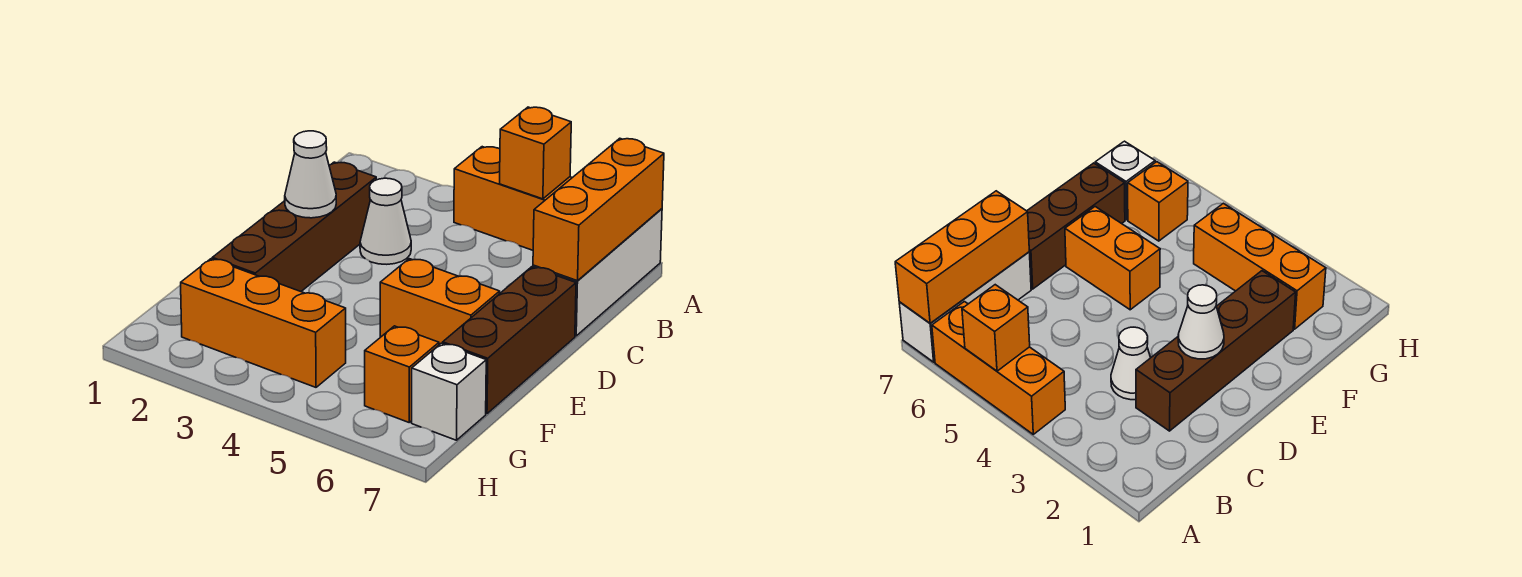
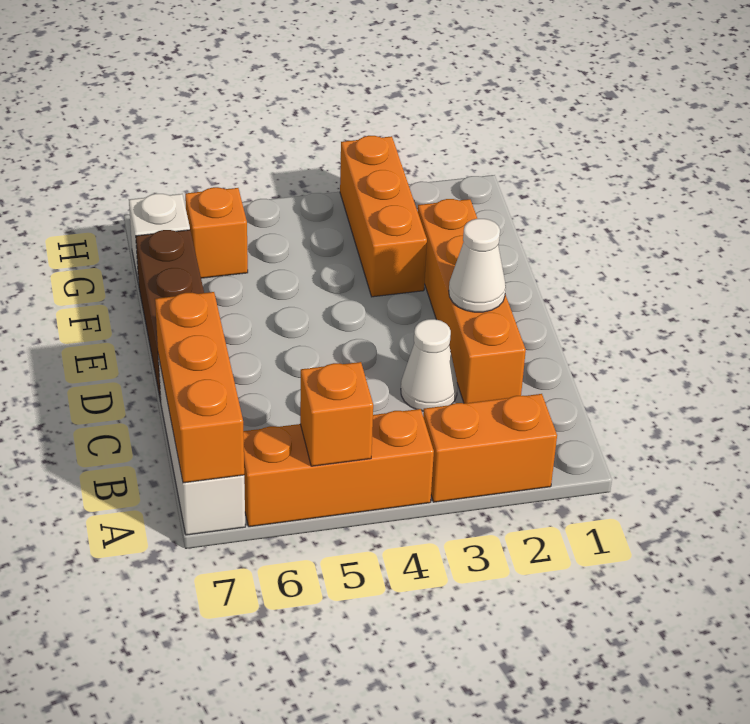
brown 1x4 brick [212,162,376,291] -> orange 1x4 brick [418,199,526,403]
orange 1x2 brick [380,259,500,345] -> orange 1x2 brick moved to [423,394,557,502]
orange 1x3 brick [181,259,346,387] -> orange 1x3 brick turned to [340,136,427,297]

